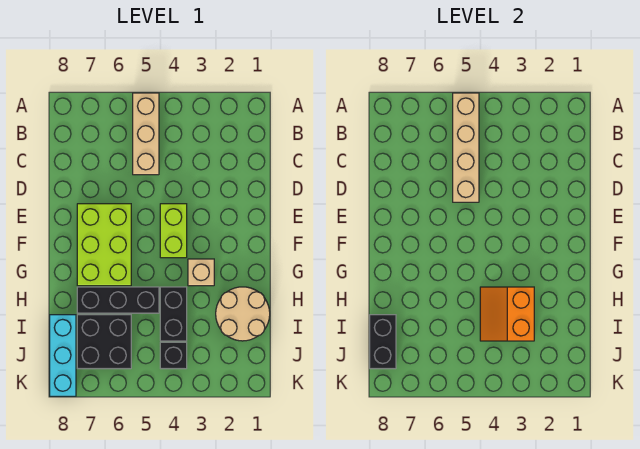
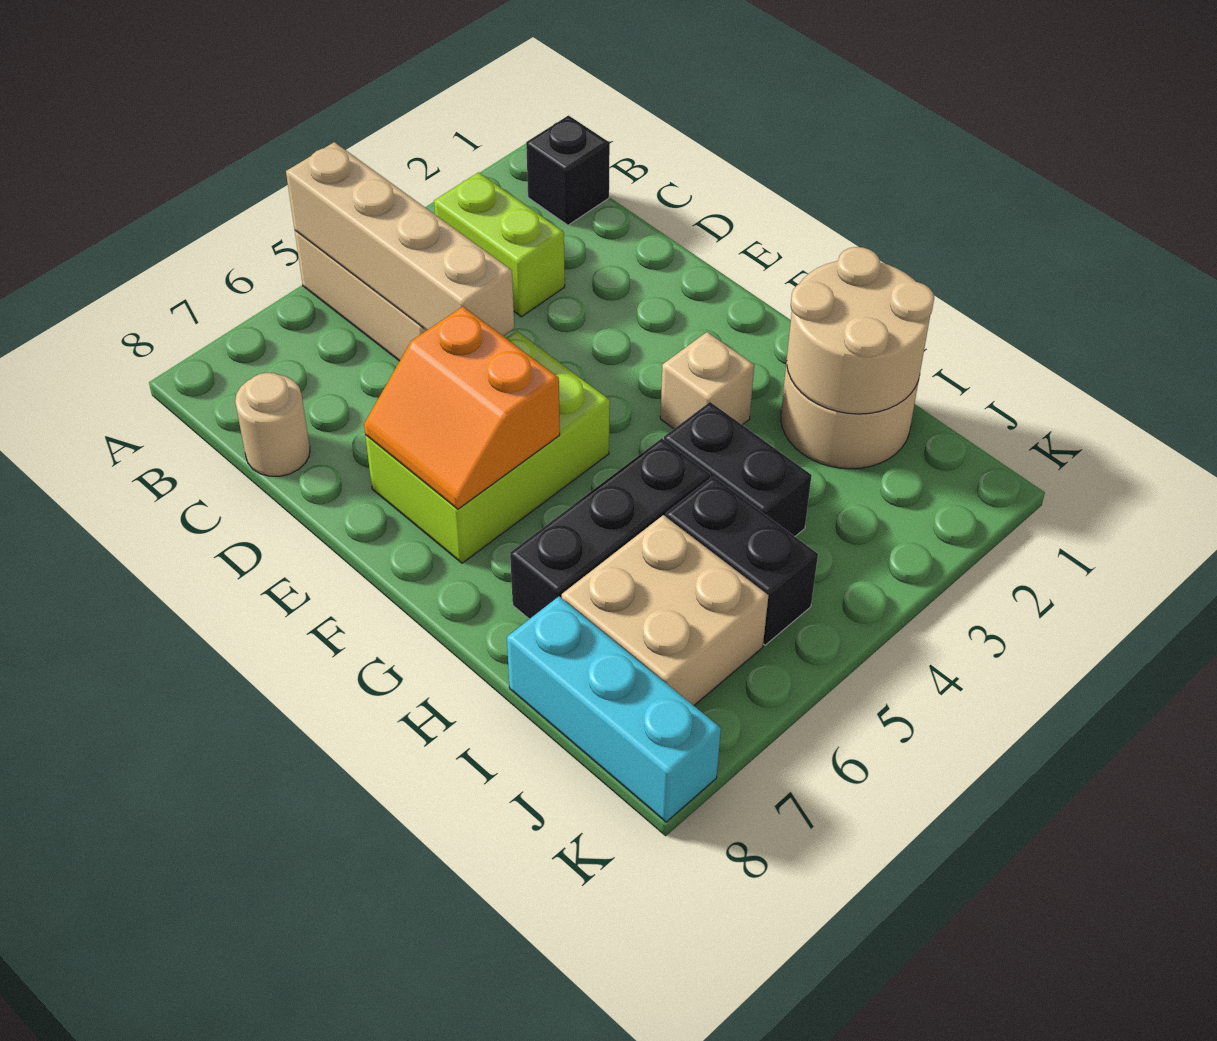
none -> tan 1x1 round brick [235,373,310,476]
lime 1x2 brick [160,204,187,258] -> lime 1x2 brick moved to [434,172,565,317]
lime 2x3 brick [77,204,131,286] -> lime 2x3 brick turned to [365,331,610,563]
none -> tan 2x2 round brick [787,247,934,414]
orange 2x2 slope [480,287,534,341] -> orange 2x2 slope moved to [364,307,560,509]
black 2x2 brick [77,315,131,369] -> tan 2x2 brick [562,515,768,705]
black 1x2 brick [370,315,396,369] -> black 1x2 brick moved to [666,476,818,645]
black 1x1 brick [160,342,187,369] -> black 1x1 brick moved to [526,116,610,225]

